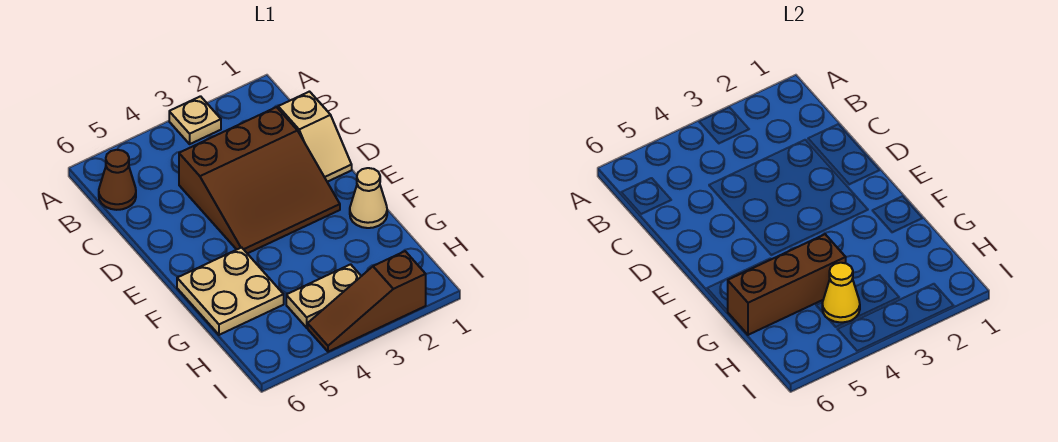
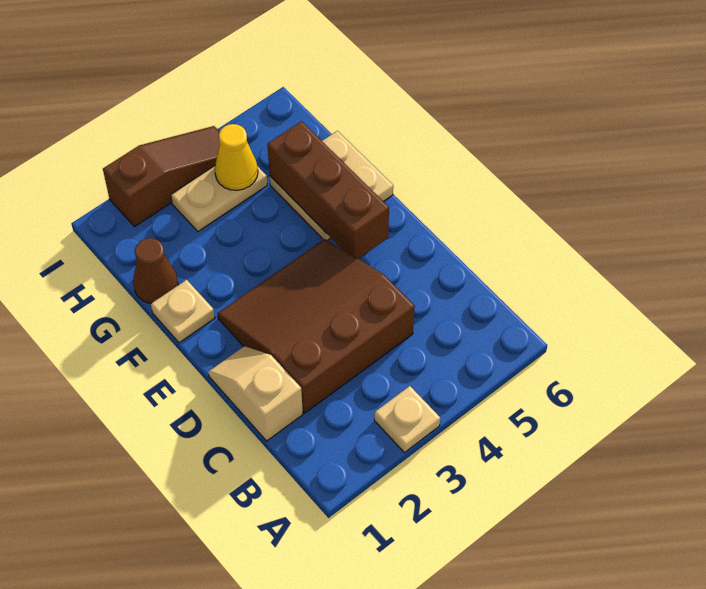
brown 1x1 cone [99,150,136,210] -> brown 1x1 cone moved to [133,238,178,303]
tan 1x1 cone [350,168,387,228] -> tan 1x1 plate [151,280,215,343]
brown 1x3 brick [728,234,846,335] -> brown 1x3 brick turned to [267,121,389,259]

